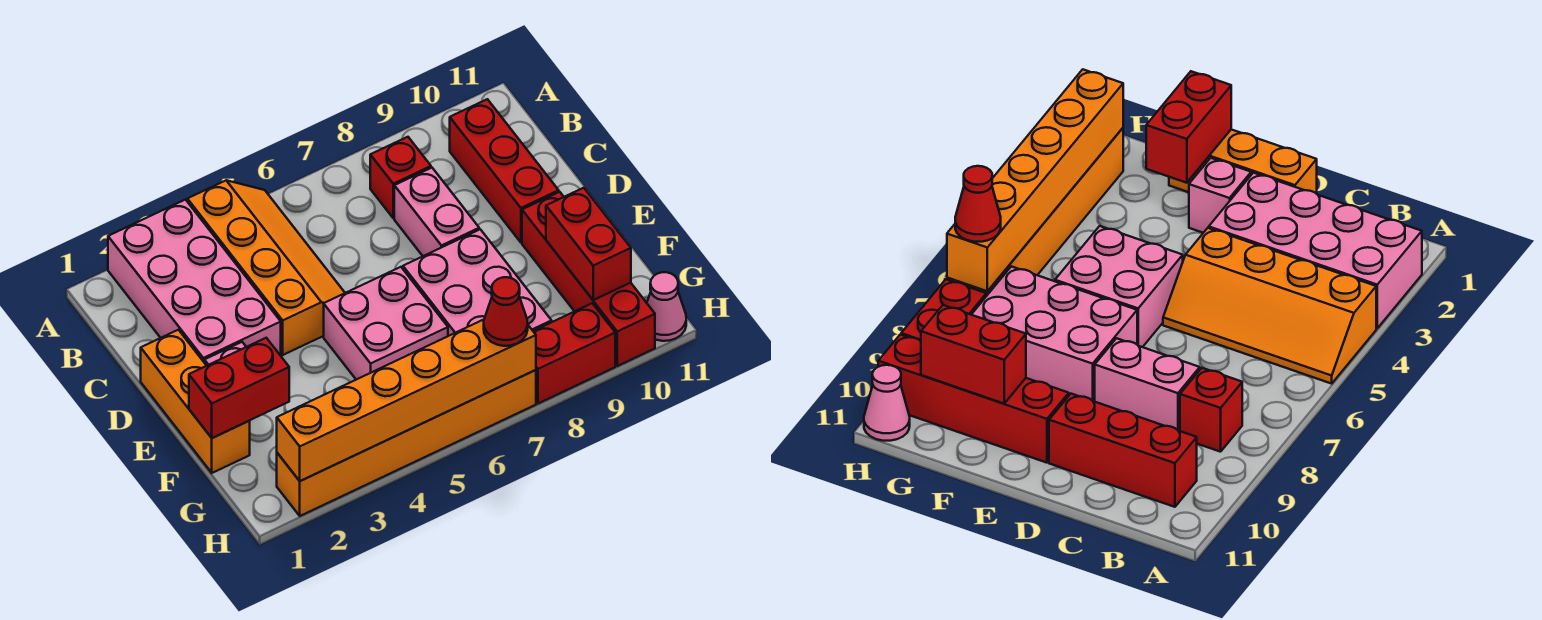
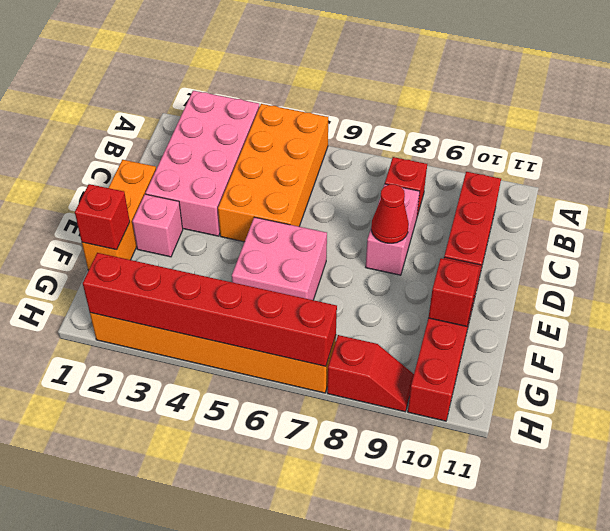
orange 2x4 slope [187,180,345,355] -> orange 2x4 brick [218,104,328,242]
pink 2x3 brick [403,229,552,336] -> none
red 1x2 brick [189,338,289,438] -> red 1x1 brick [75,184,130,250]
red 1x2 brick [546,188,631,300] -> red 1x1 brick [428,258,479,326]
orange 1x6 brick [277,320,536,481] -> red 1x6 brick [83,253,337,366]
red 1x1 cone [484,277,528,346] -> red 1x1 cone moved to [371,184,409,243]
red 1x2 brick [533,303,615,403] -> red 1x2 slope [327,335,414,412]
pink 1x1 cone [647,272,686,341] -> none

